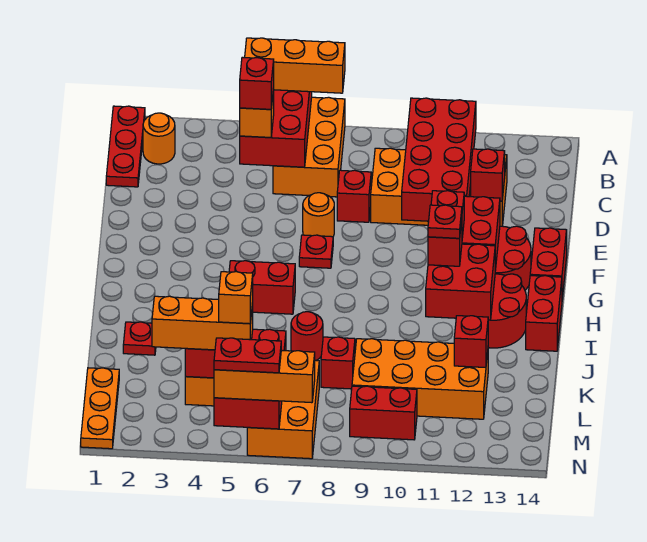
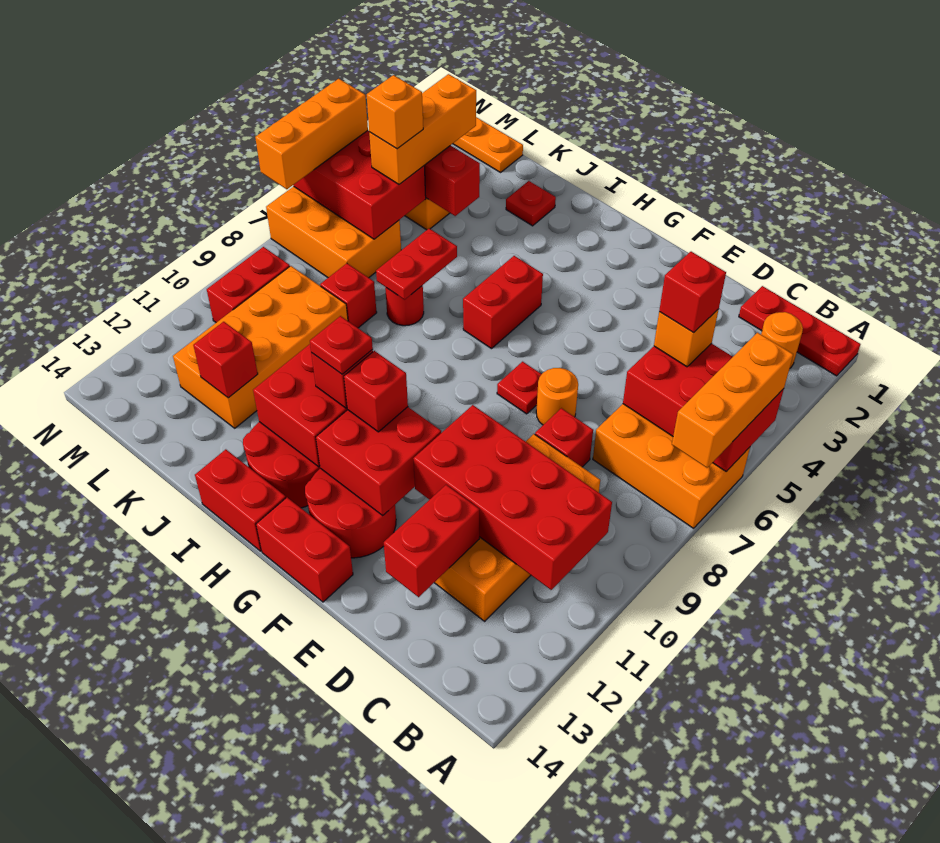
red 1x1 brick [471,149,505,201] -> red 1x2 brick [384,485,480,597]
red 1x2 plate [214,338,281,373] -> red 1x2 plate moved to [376,228,457,300]

